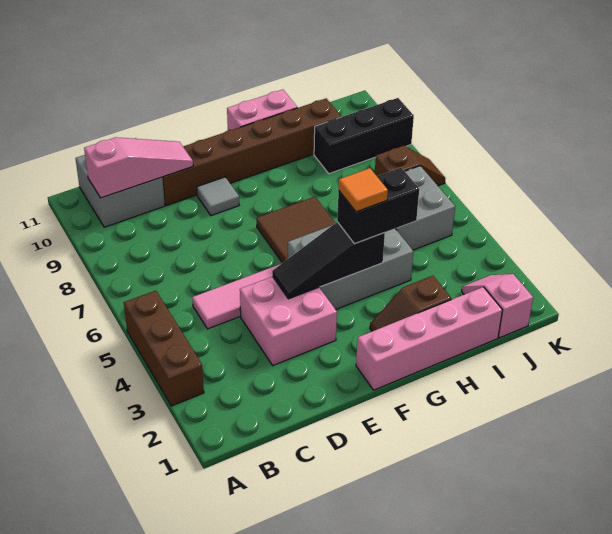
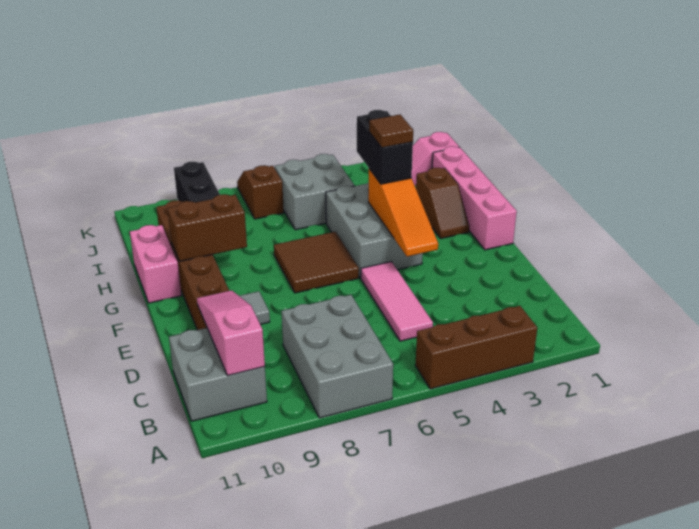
none -> grey 2x3 brick [281,295,393,418]
pink 2x2 brick [240,277,337,365] -> none
black 1x3 slope [272,222,385,299] -> orange 1x3 slope [368,169,438,257]
orange 1x1 tile [339,168,388,212] -> brown 1x1 tile [369,115,413,148]
none -> brown 1x2 brick [167,194,247,261]

